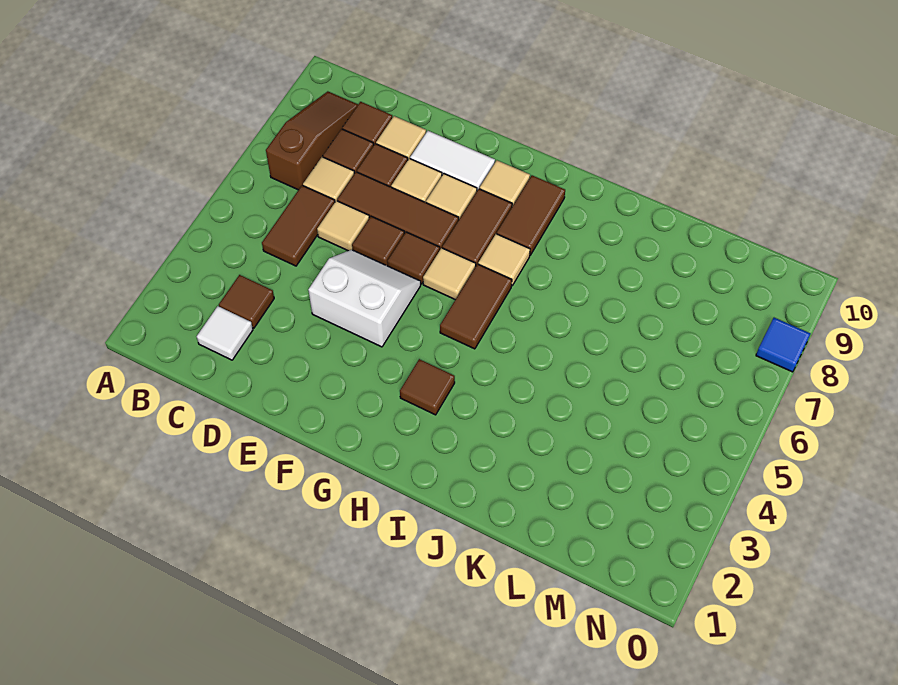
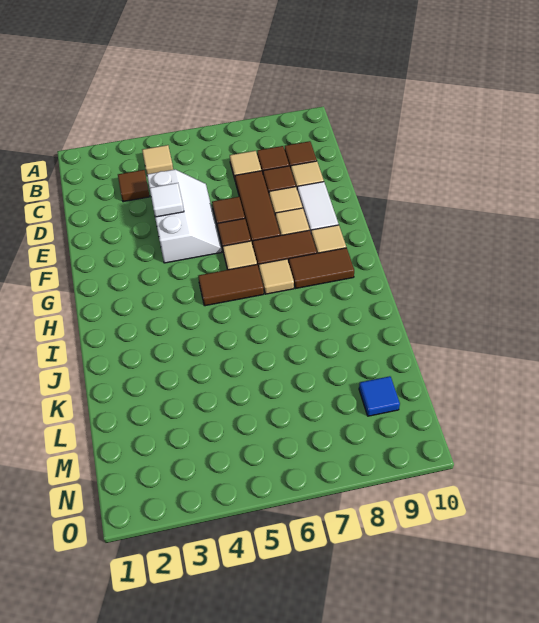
brown 1x3 slope [266,91,358,190] -> none
white 1x1 tile [197,306,253,360] -> white 1x1 tile moved to [150,183,184,217]
brown 1x2 tile [262,185,335,266] -> none
tan 1x1 tile [317,201,369,251] -> tan 1x1 tile moved to [142,145,173,174]
white 2x2 slope [308,250,421,347] -> white 2x3 slope [147,170,222,263]
brown 1x1 tile [400,359,455,415] -> none
blue 1x1 tile [756,318,810,372] -> blue 1x1 tile moved to [359,376,400,416]

